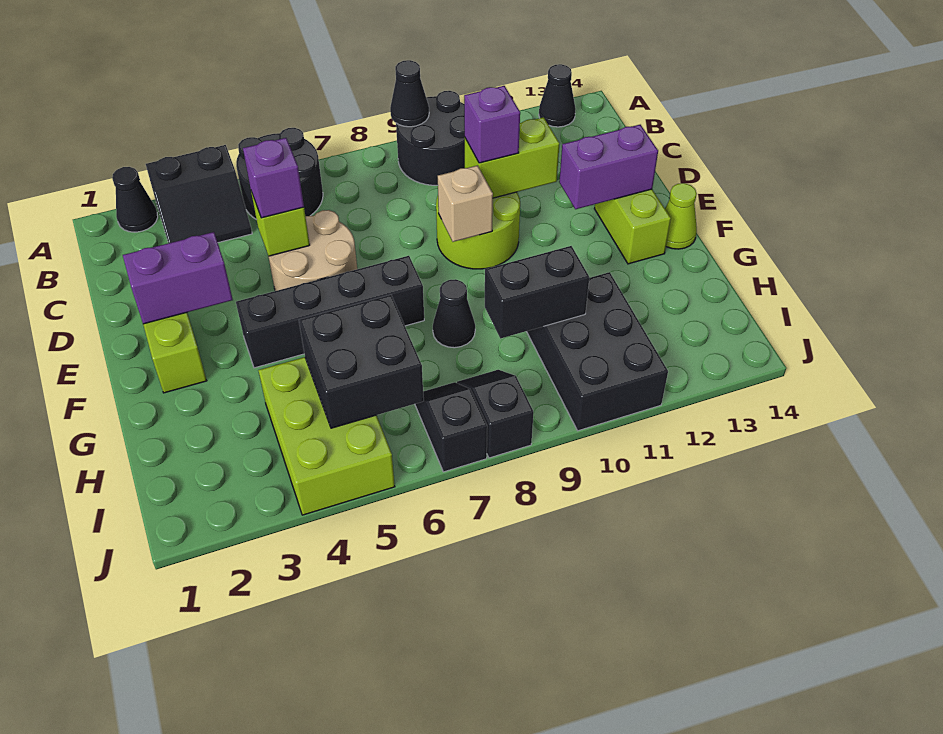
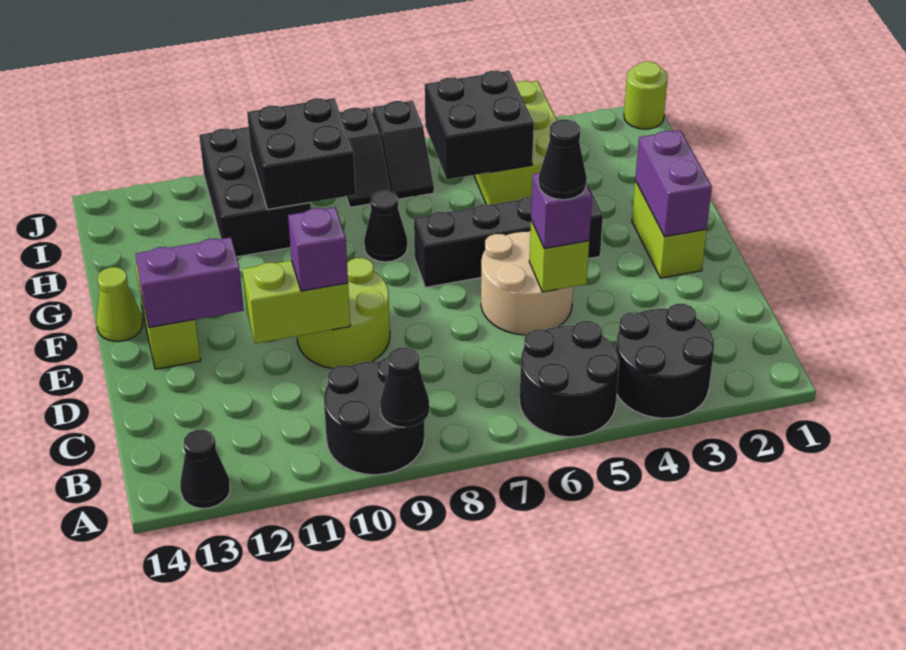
black 1x1 cone [112,167,158,232] -> black 1x1 cone moved to [538,120,587,200]
black 2x2 slope [146,145,252,243] -> black 2x2 round brick [616,304,714,418]
purple 1x2 brick [123,232,233,324] -> purple 1x2 brick turned to [635,130,712,237]
tan 1x1 brick [438,165,493,242] -> none
black 1x2 brick [485,246,590,339] -> black 2x2 brick [247,98,356,209]
none -> lime 1x1 round brick [624,62,668,129]

